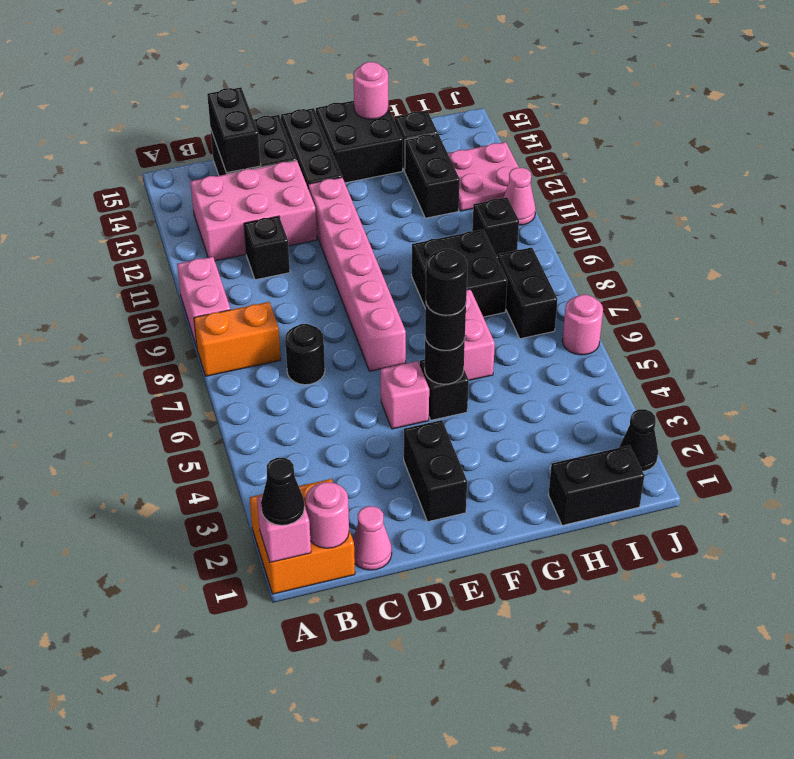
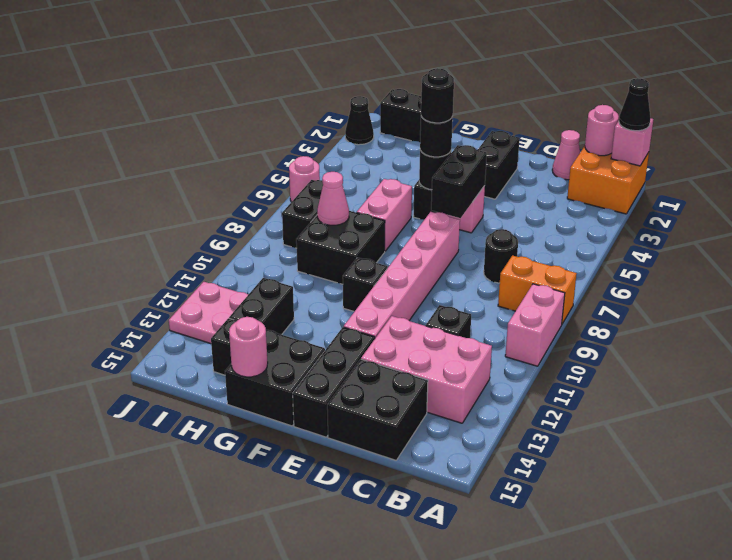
black 1x2 brick [207,87,261,173] -> black 1x2 brick moved to [431,145,487,218]
black 1x1 brick [472,197,519,257] -> black 1x1 brick moved to [343,258,387,312]
pink 1x1 cone [504,168,536,225] -> pink 1x1 cone moved to [317,172,349,225]

